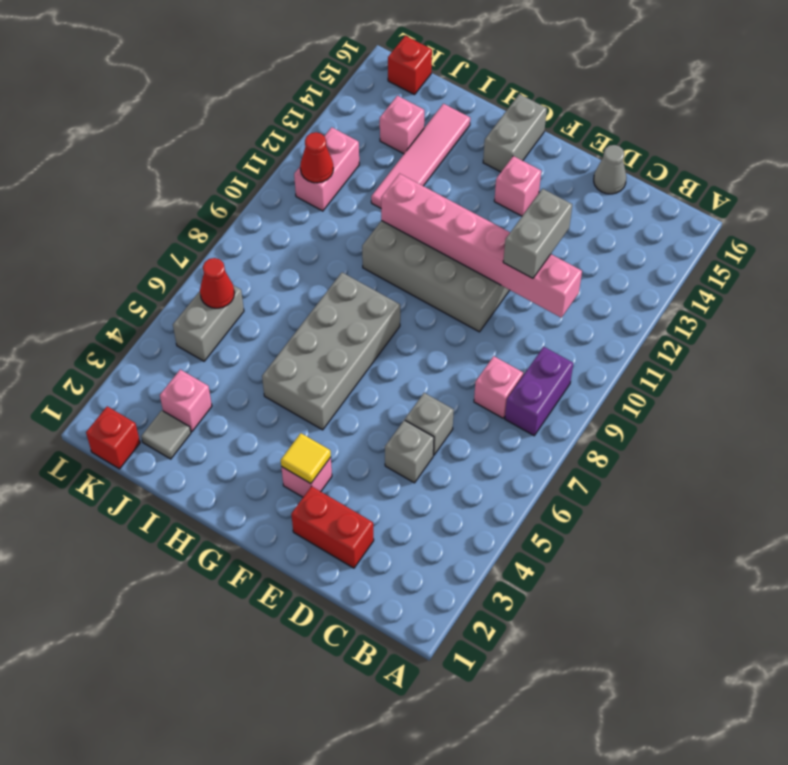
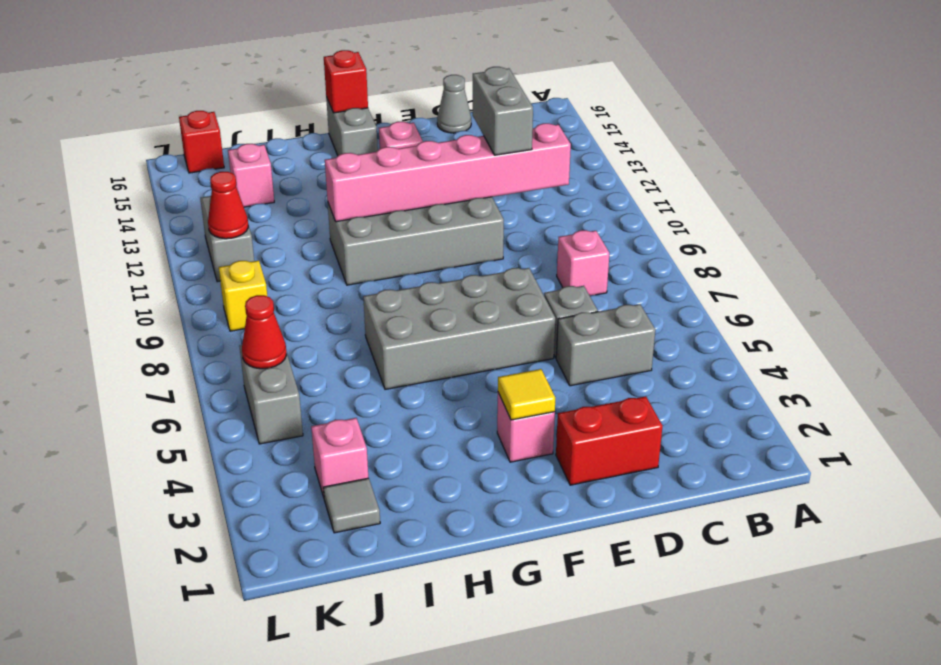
purple 1x2 brick [505,347,573,436] -> none
grey 1x1 brick [385,420,434,483] -> grey 1x2 brick [556,304,655,386]
grey 2x4 brick [262,273,400,430] -> grey 2x4 brick turned to [363,268,555,389]
pink 1x4 tile [371,104,470,208] -> none
red 1x1 brick [86,406,140,469] -> red 1x1 brick moved to [324,50,368,113]
none -> yellow 1x1 brick [219,260,267,331]
pink 1x2 brick [294,127,359,211] -> grey 1x2 brick [200,192,254,282]

